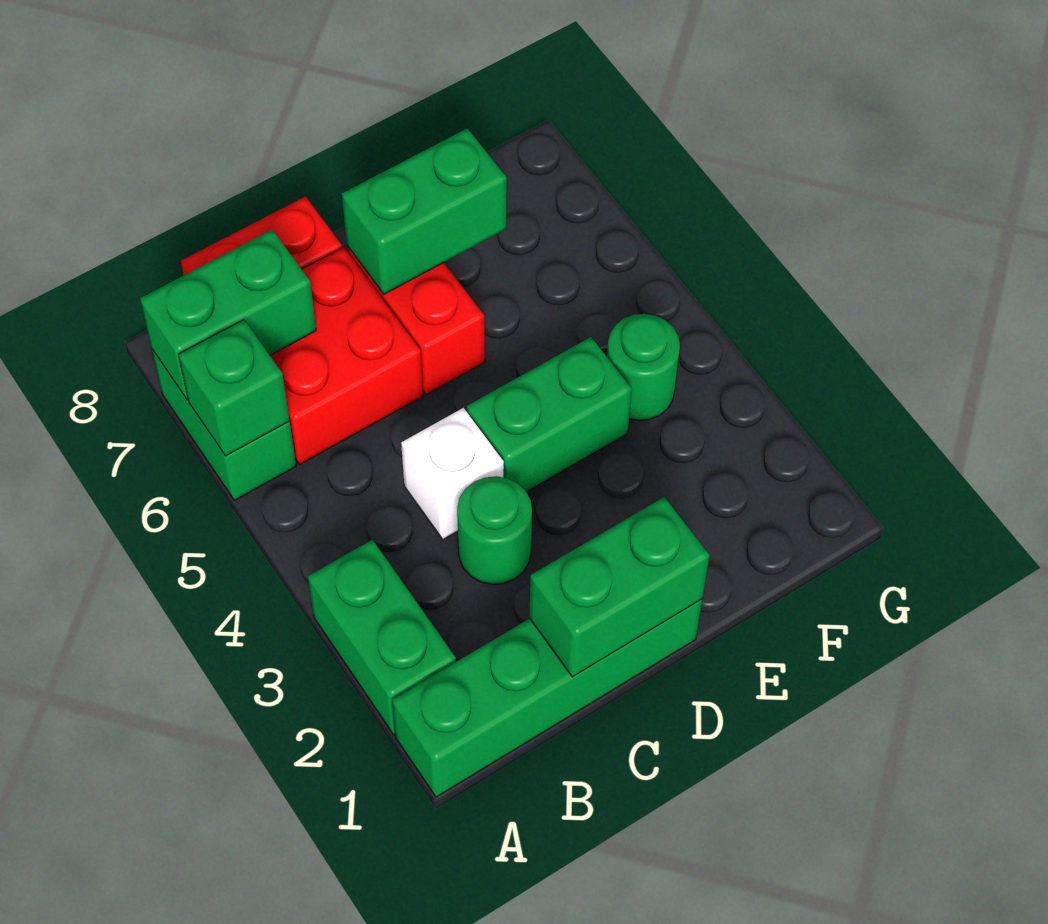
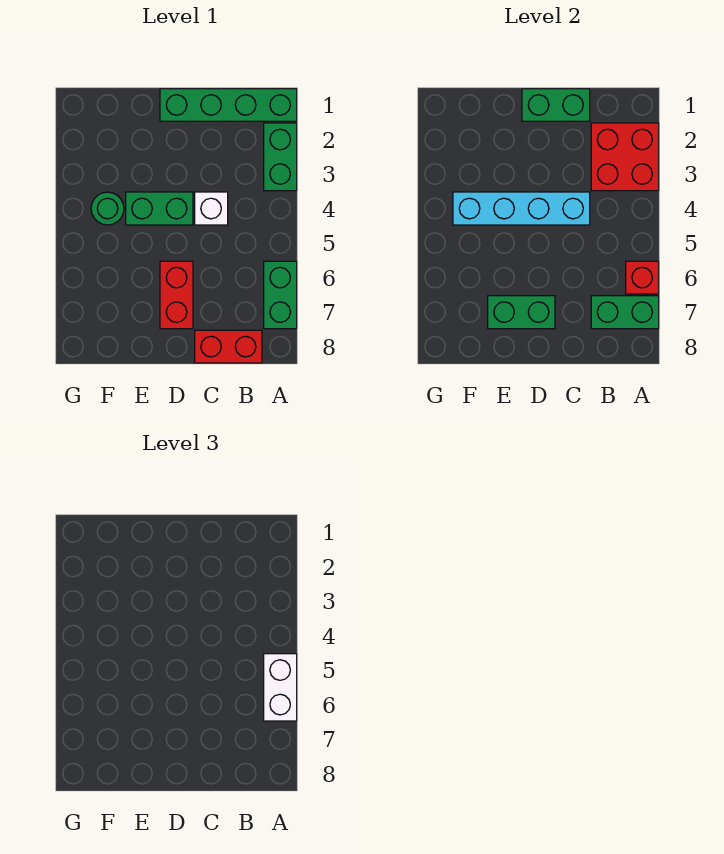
none -> white 1x2 brick [264,654,297,721]
green 1x1 brick [179,320,289,456] -> red 1x1 brick [626,261,659,294]
red 2x2 brick [270,247,423,465] -> red 2x2 brick moved to [591,123,659,191]
green 1x1 round brick [457,476,532,584] -> none
none -> cyan 1x4 brick [453,192,590,225]

